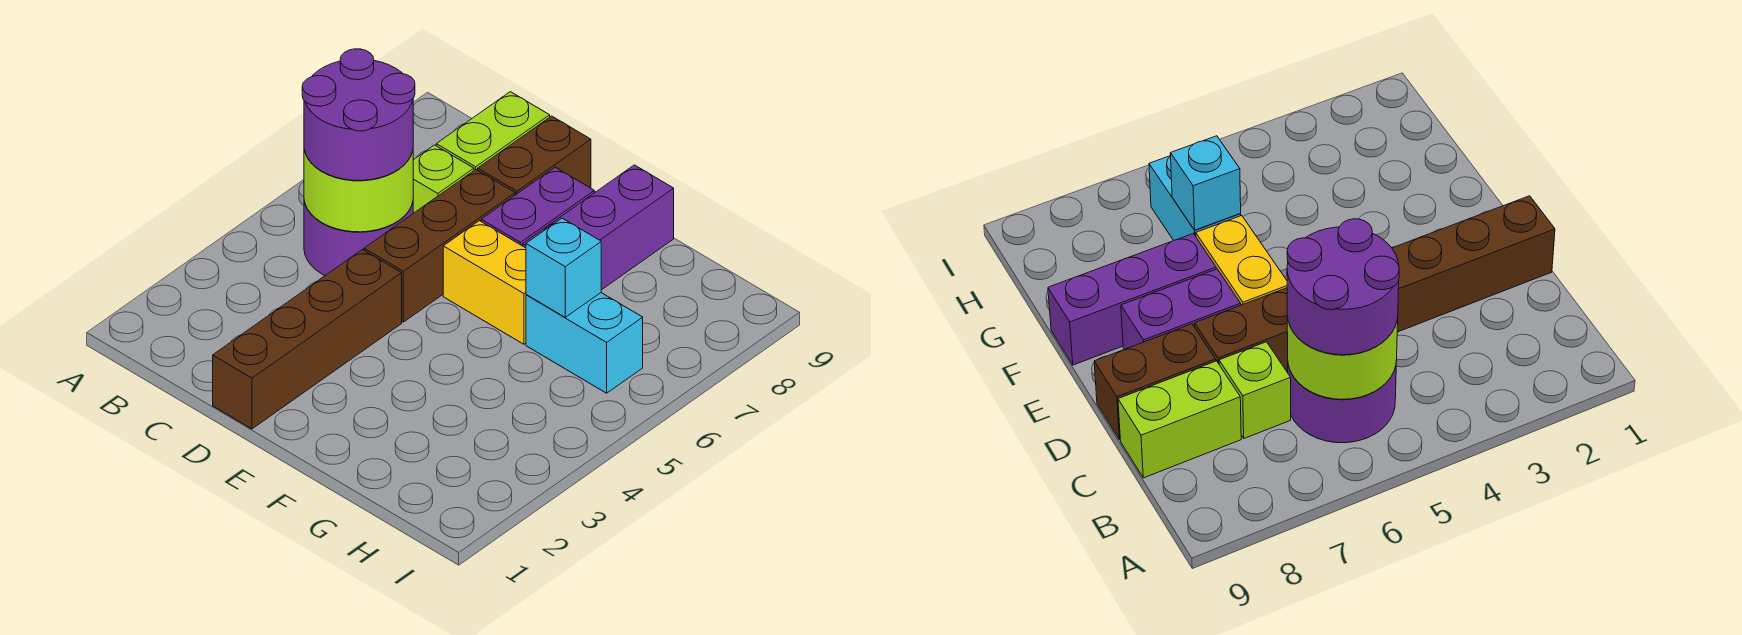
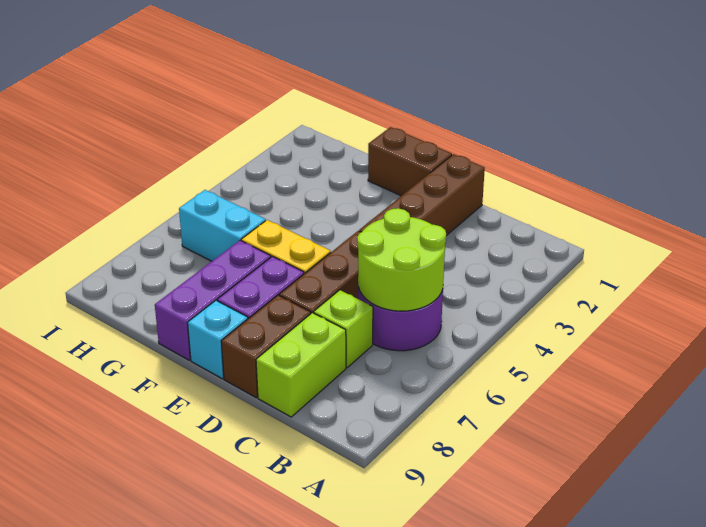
purple 2x2 round brick [302,49,415,180] -> none
none -> brown 1x2 brick [368,127,452,196]
cyan 1x1 brick [526,218,601,317] -> cyan 1x1 brick moved to [188,300,248,379]

